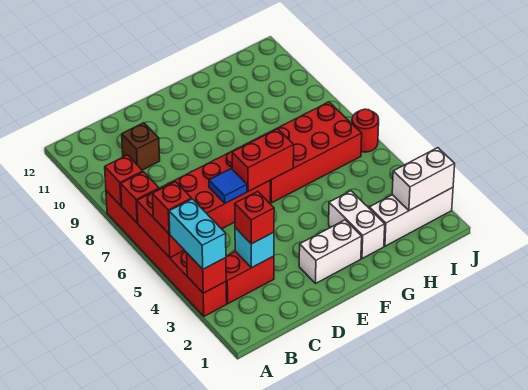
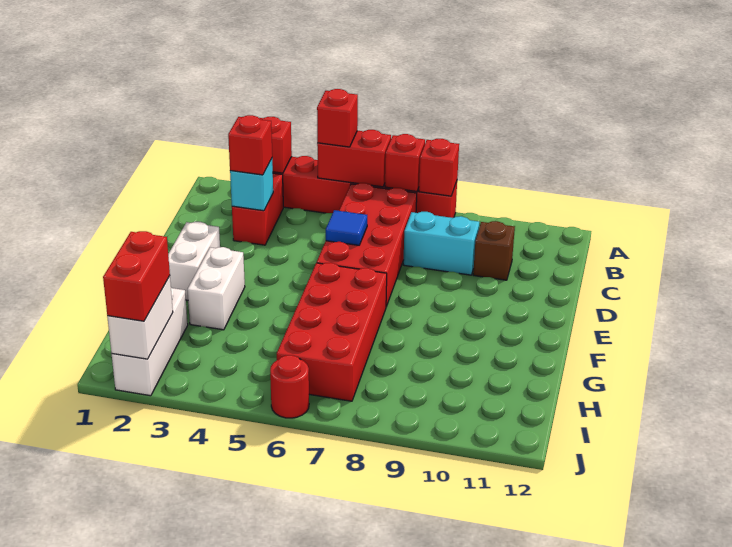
cyan 1x2 brick [169,199,226,269] -> cyan 1x2 brick moved to [403,212,479,275]
red 1x2 brick [232,129,294,191] -> red 1x2 brick moved to [103,231,170,321]
white 1x2 brick [329,191,385,259] -> white 1x2 brick turned to [187,247,245,330]

